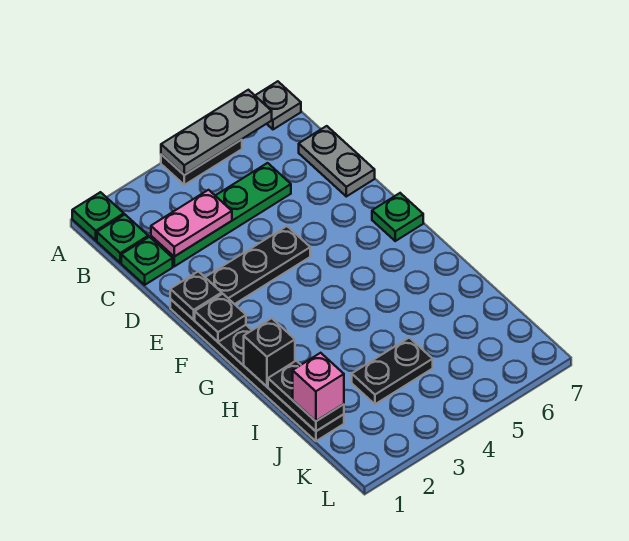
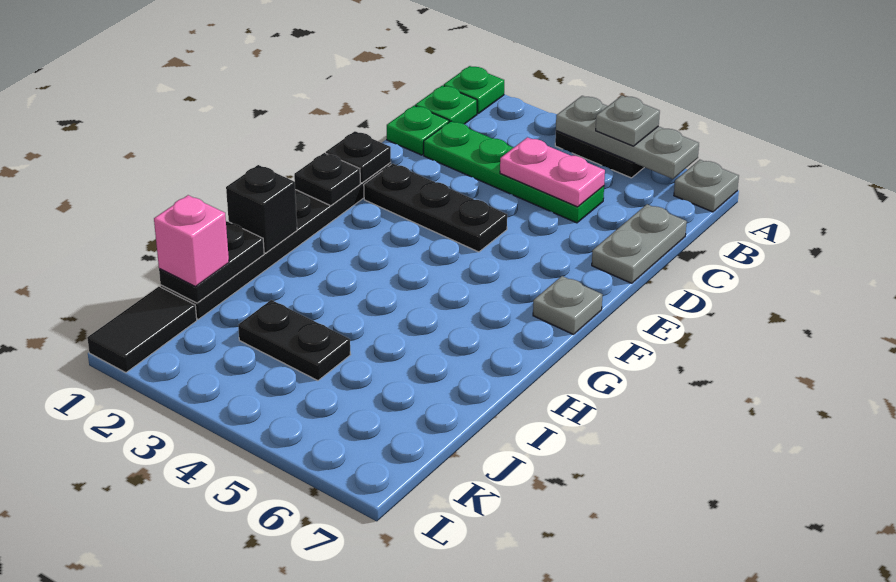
none -> grey 1x1 plate [596,96,660,146]
pink 1x2 plate [151,190,232,257] -> pink 1x2 plate moved to [500,137,605,207]
green 1x1 plate [372,193,423,241] -> grey 1x1 plate [533,276,602,335]
none -> black 1x2 tile [87,287,197,373]

